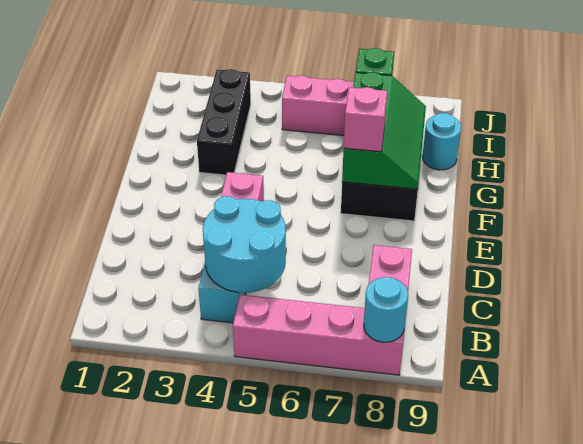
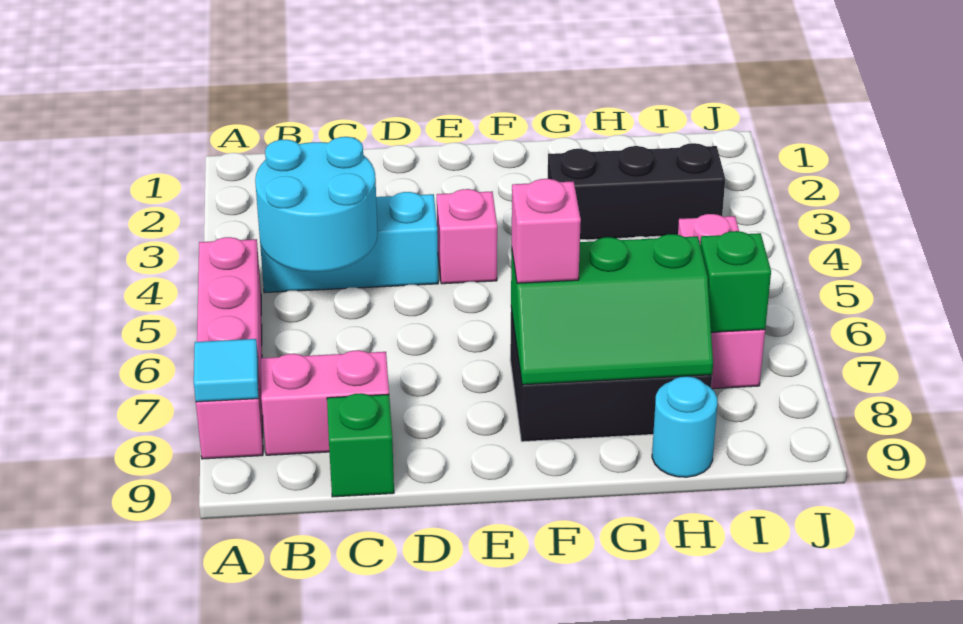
cyan 1x1 round brick [364,277,408,342] -> cyan 1x1 tile [194,339,258,402]
none -> green 1x1 brick [327,393,394,497]

